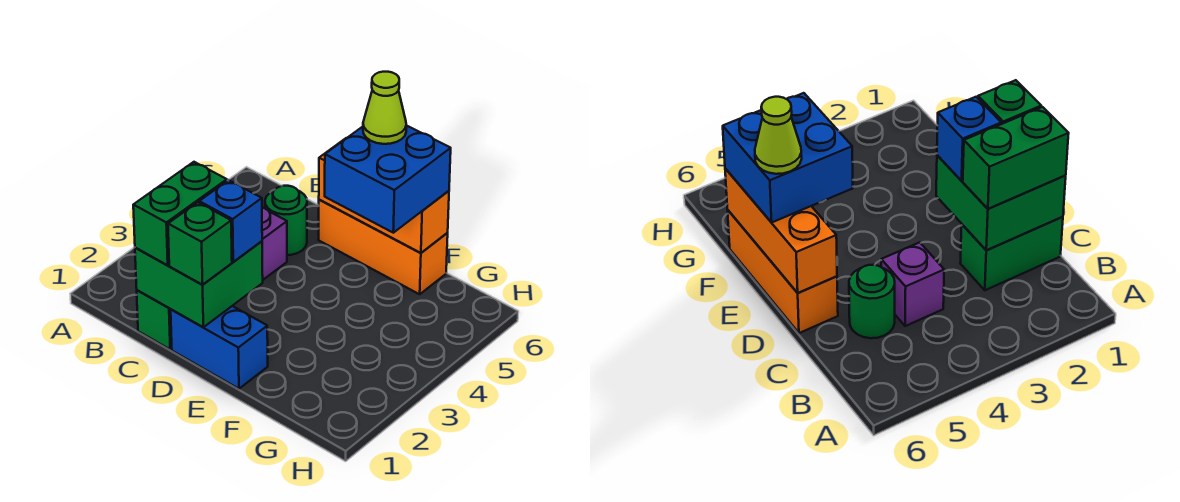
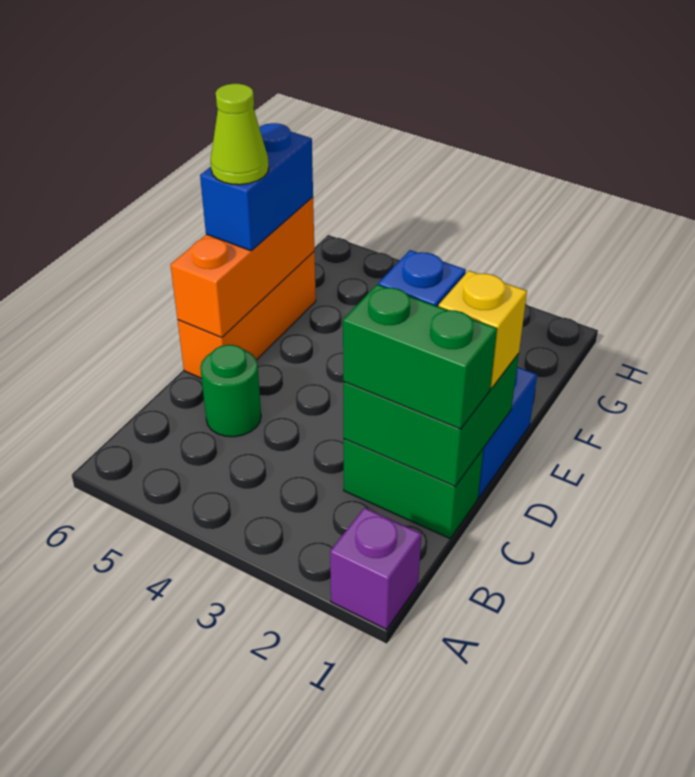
purple 1x1 brick [262,208,287,280] -> purple 1x1 brick moved to [330,508,421,630]
green 1x1 brick [168,202,232,285] -> yellow 1x1 brick [439,271,527,388]
blue 2x2 brick [325,125,451,233] -> blue 1x2 brick [200,123,313,251]

